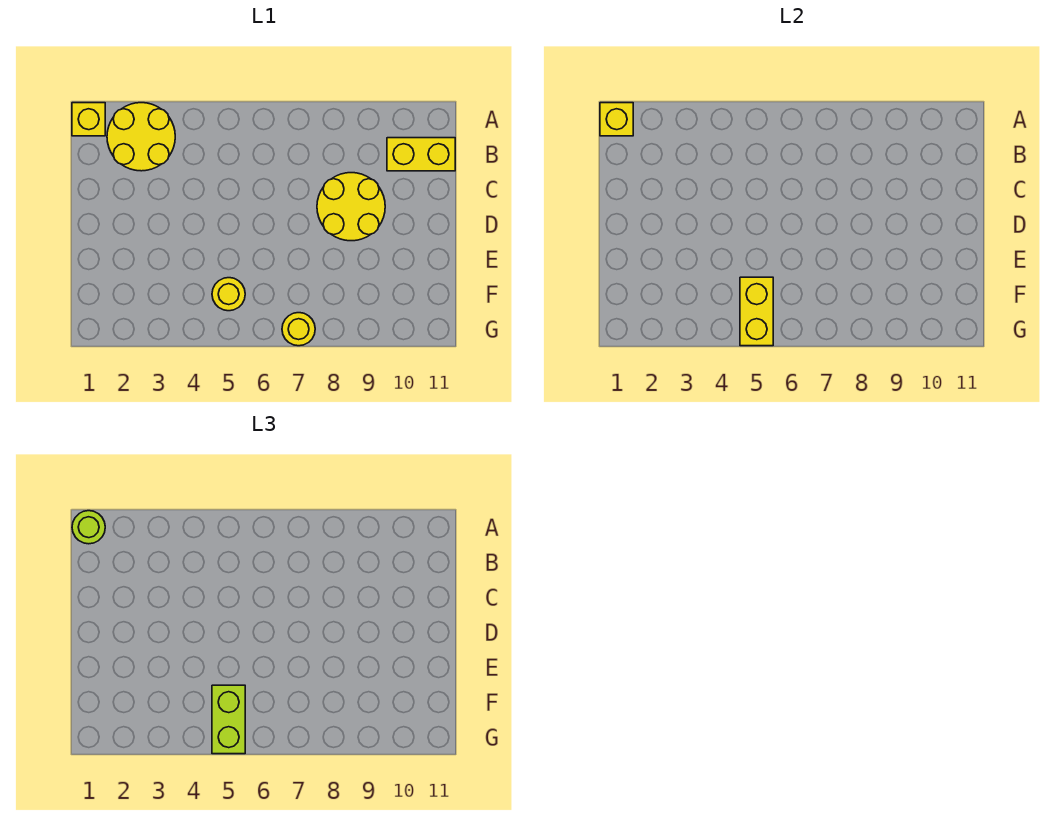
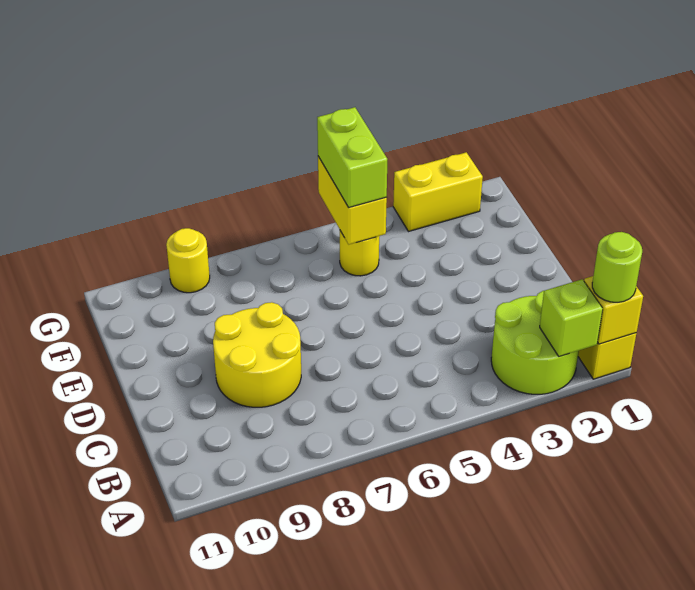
yellow 2x2 round brick [107,103,175,171] -> lime 2x2 round brick [491,291,579,394]
none -> lime 1x1 brick [540,279,603,357]
yellow 1x2 brick [387,138,455,171] -> yellow 1x2 brick moved to [393,152,483,232]
yellow 1x1 round brick [282,313,315,346] -> yellow 1x1 round brick moved to [166,228,210,293]

